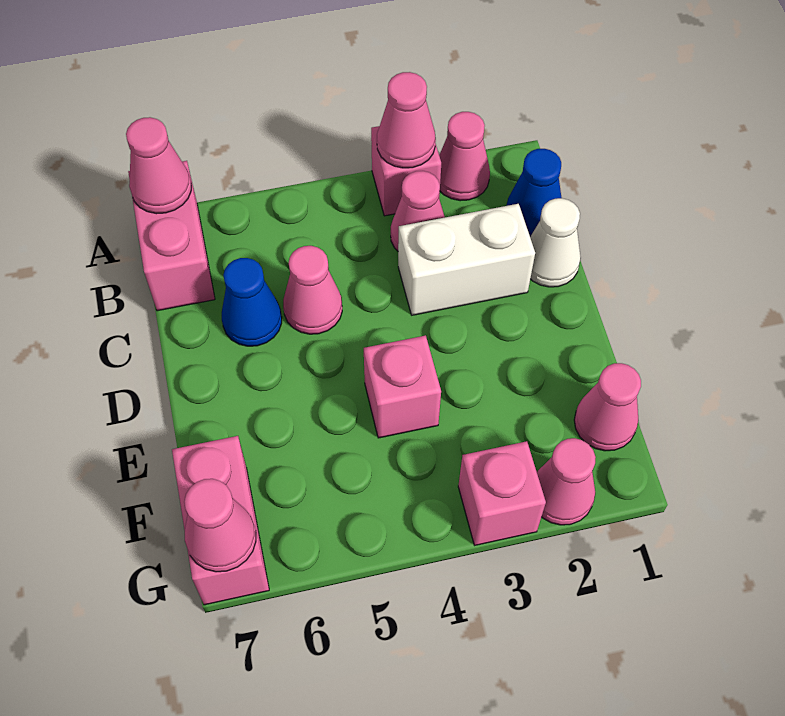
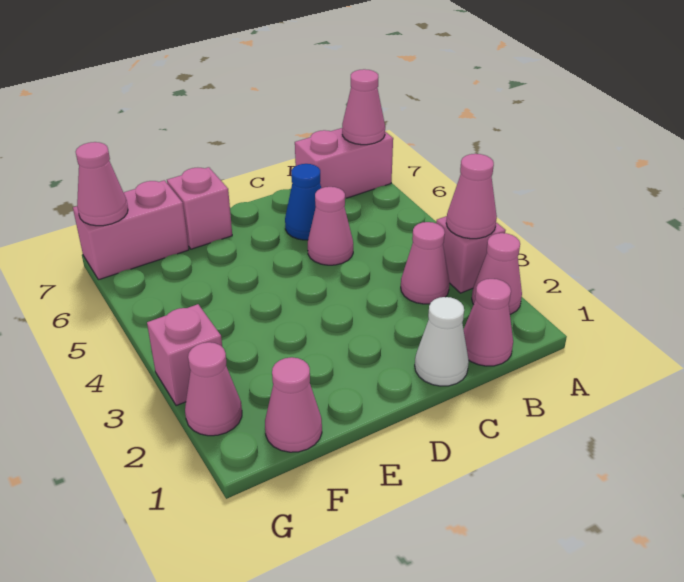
blue 1x1 cone [506,149,562,237] -> pink 1x1 cone [463,279,513,366]
white 1x2 brick [398,204,535,315] -> none
pink 1x1 brick [364,335,441,438] -> pink 1x1 brick moved to [167,167,232,249]

